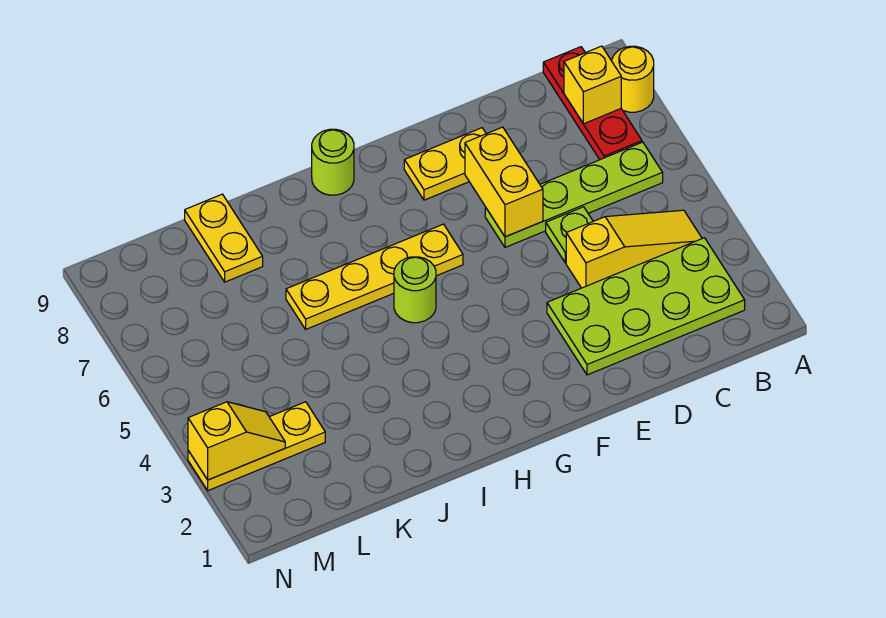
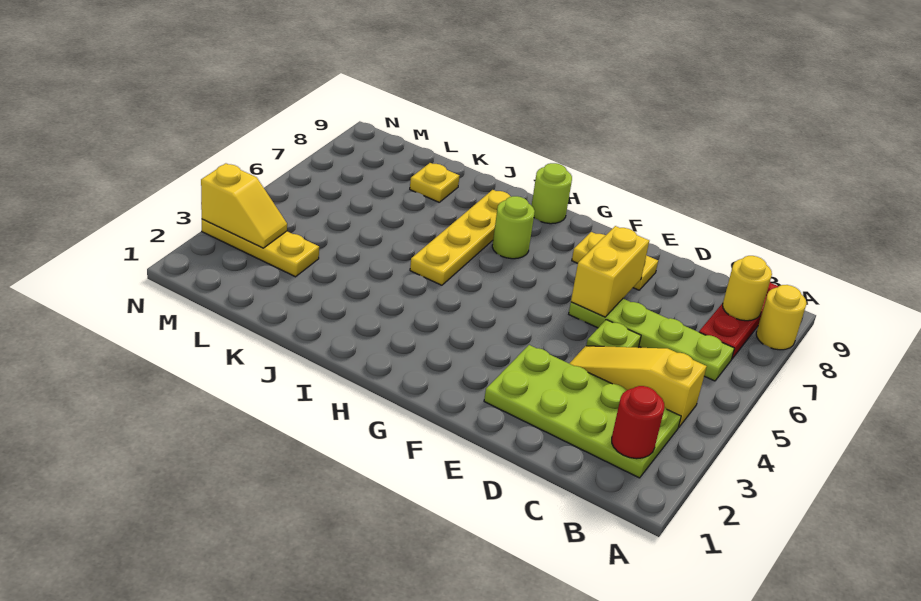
none -> red 1x1 round brick [612,386,665,459]
yellow 1x3 slope [566,210,702,288] -> yellow 1x3 slope turned to [569,346,707,427]
yellow 1x1 brick [564,46,621,124] -> yellow 1x1 round brick [723,256,772,321]
yellow 1x4 plate [286,224,463,329] -> yellow 1x4 plate turned to [410,190,511,285]
lime 1x1 round brick [394,257,436,323] -> lime 1x1 round brick moved to [492,196,535,259]
yellow 1x2 plate [185,194,263,282] -> yellow 1x1 plate [410,163,459,202]

